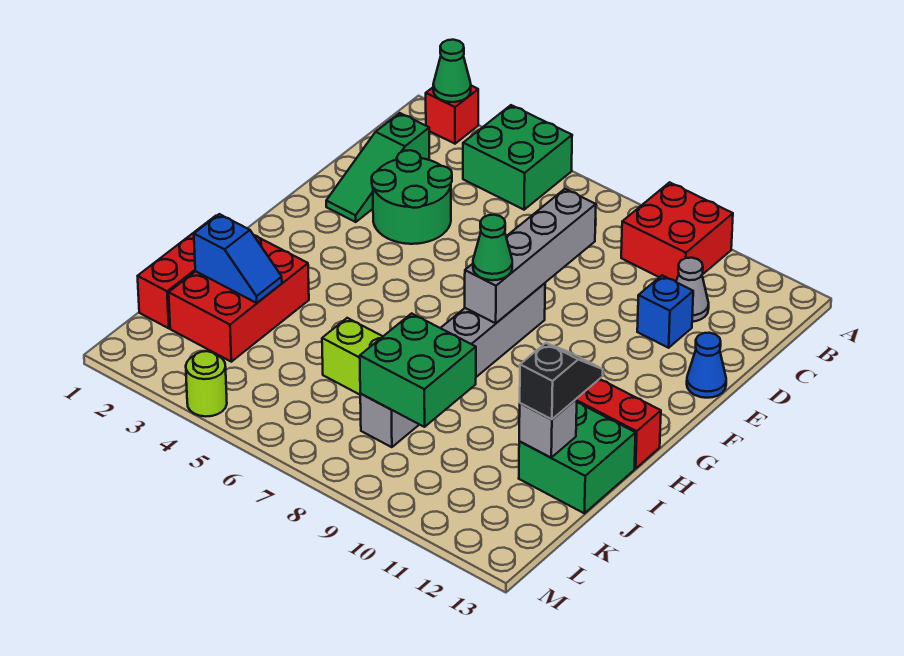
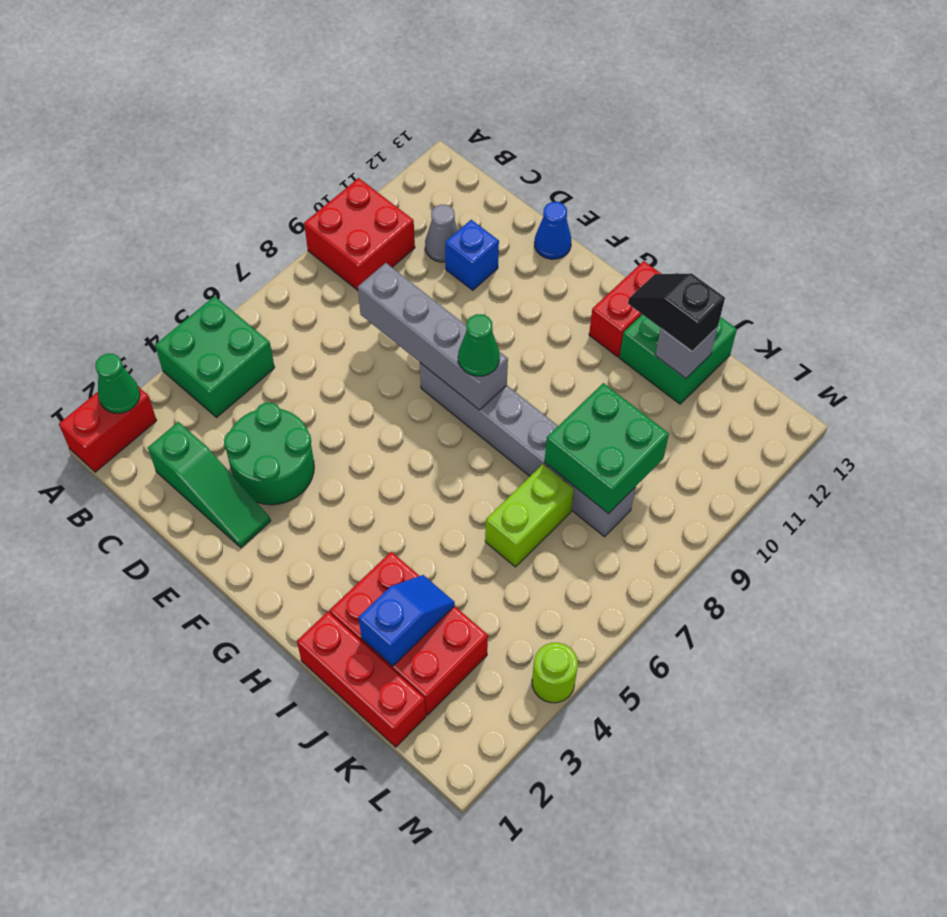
red 1x1 brick [426,86,478,144] -> red 1x2 brick [59,387,157,472]

